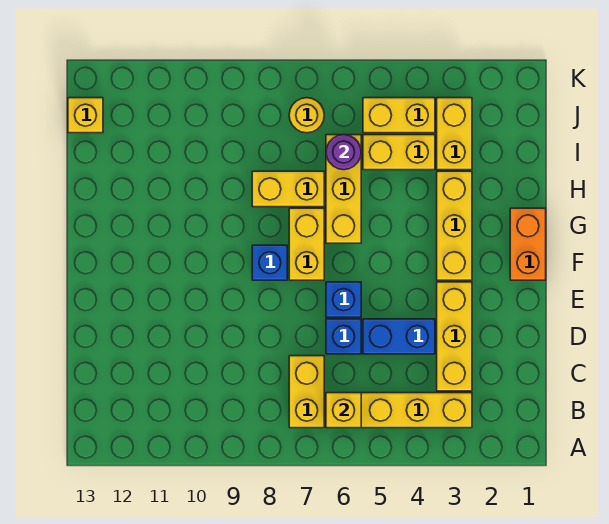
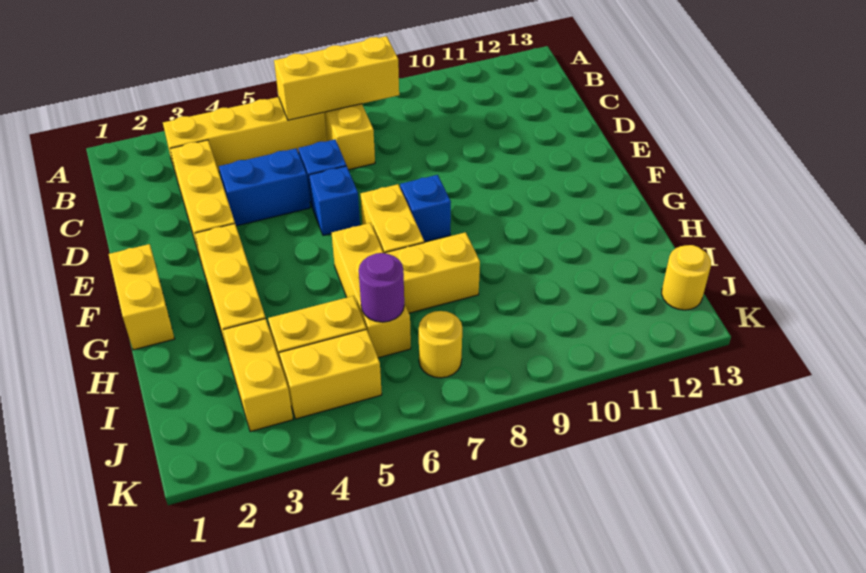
yellow 1x1 brick [326,393,361,428] -> yellow 1x3 brick [274,36,399,120]
orange 1x2 brick [510,208,546,280] -> yellow 1x2 brick [109,244,174,350]
yellow 1x1 brick [68,98,103,133] -> yellow 1x1 round brick [662,245,711,310]

